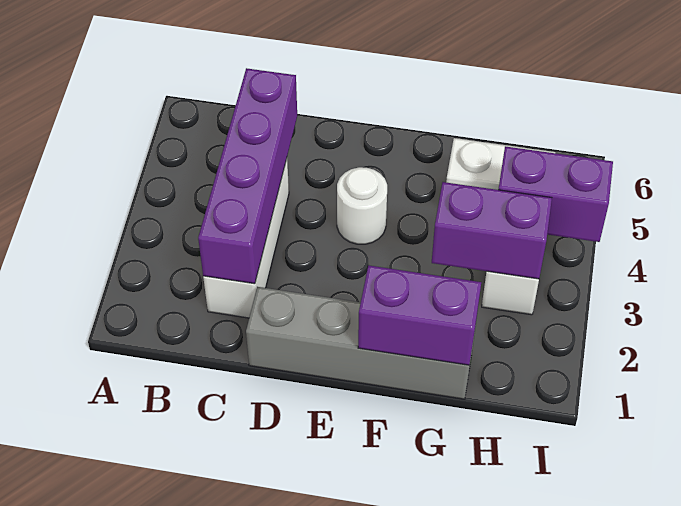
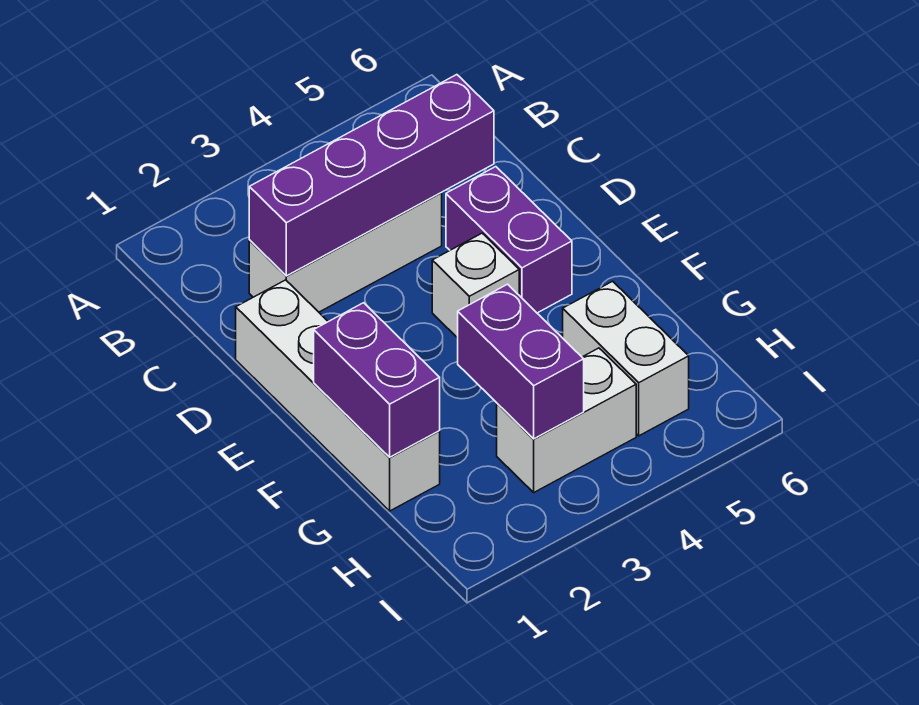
grey 1x4 brick [246,287,475,399] -> white 1x4 brick [236,280,440,511]
white 1x1 round brick [337,167,387,244] -> white 1x1 brick [432,233,519,338]
purple 1x2 brick [498,146,613,242] -> purple 1x2 brick moved to [446,167,572,313]

